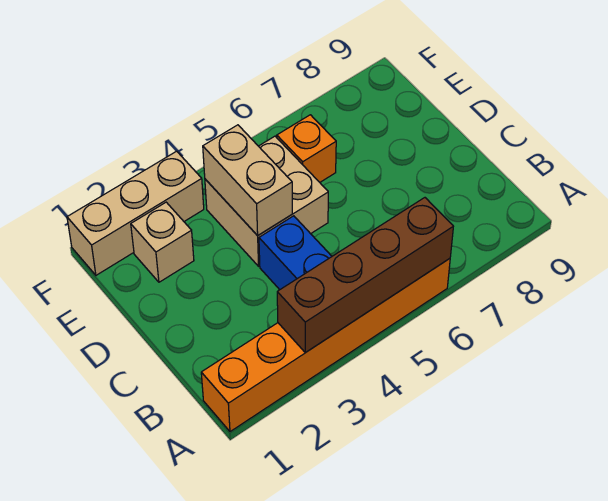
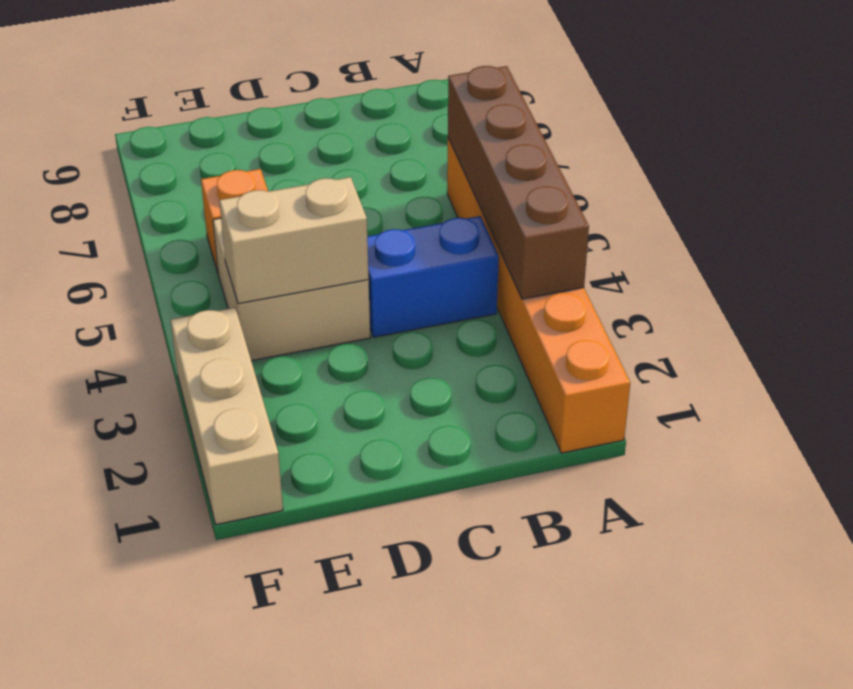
tan 1x1 brick [131,202,194,282] -> none

